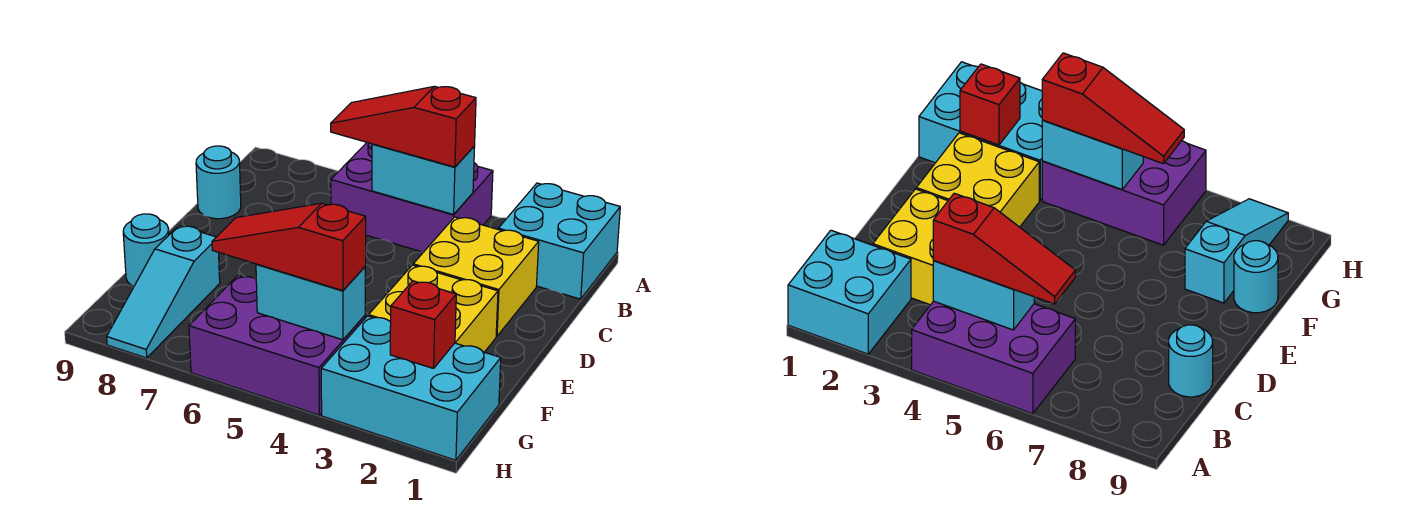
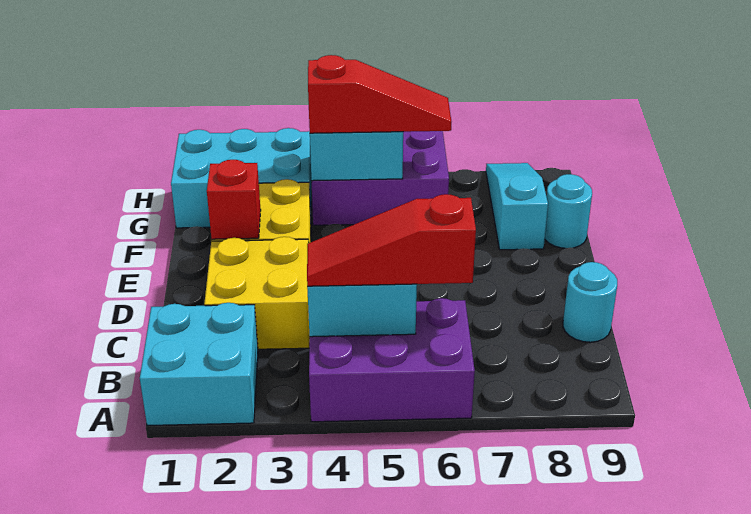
red 1x3 slope [331,86,476,167] -> red 1x3 slope turned to [307,194,476,286]
red 1x1 brick [390,281,456,368] -> red 1x1 brick moved to [207,160,261,239]

